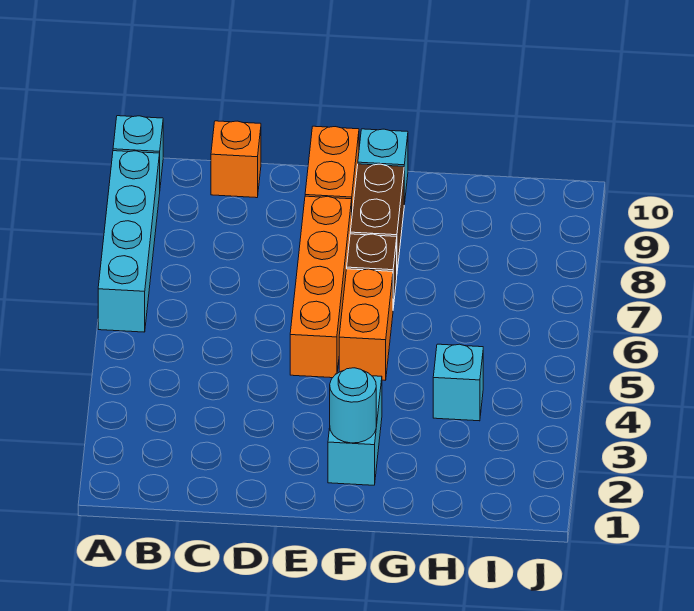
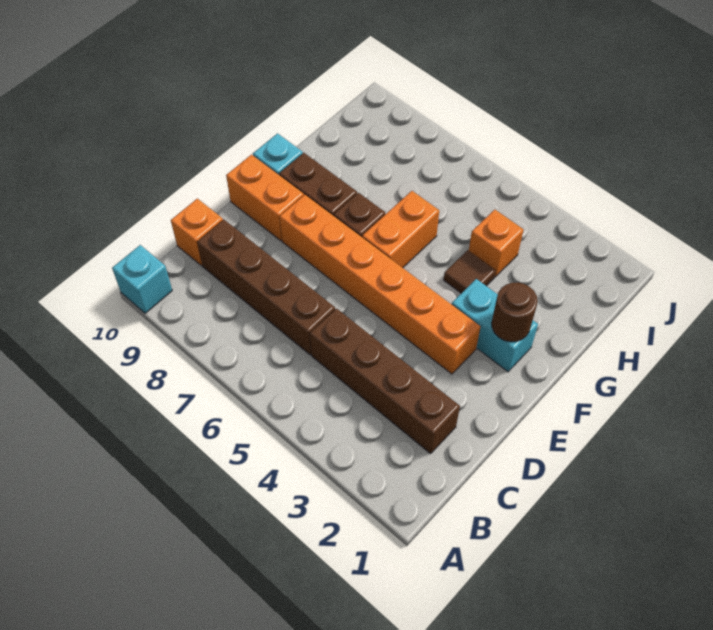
cyan 1x4 brick [98,151,160,332] -> none
none -> brown 1x4 brick [310,309,460,454]
none -> brown 1x4 brick [197,219,335,355]
orange 1x4 brick [290,196,352,378] -> orange 1x6 brick [280,195,480,374]
cyan 1x1 round brick [330,368,376,443] -> brown 1x1 round brick [491,282,538,342]
orange 1x2 brick [339,269,393,380] -> orange 1x2 brick turned to [362,191,439,268]
none -> brown 1x1 tile [444,250,496,293]
cyan 1x1 brick [433,344,483,421] -> orange 1x1 brick [469,210,524,277]

